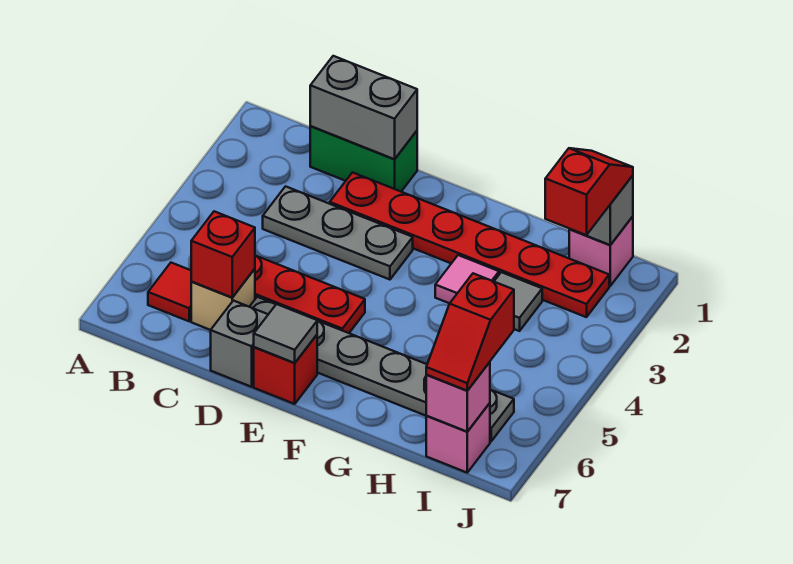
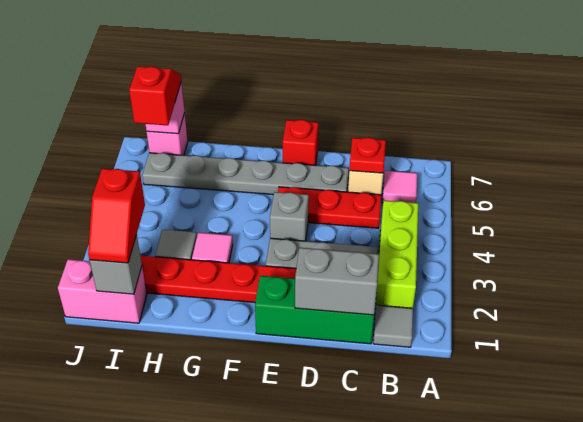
none -> lime 1x3 brick [375,200,418,310]
red 1x1 tile [148,263,191,321] -> pink 1x1 tile [382,171,417,203]
green 1x2 brick [310,126,417,191] -> green 1x3 brick [255,276,374,344]
red 1x1 brick [191,211,255,298] -> red 1x1 plate [349,137,386,173]
grey 1x1 brick [211,301,268,387] -> grey 1x1 brick moved to [270,192,309,241]
grey 1x1 tile [254,304,317,363] -> grey 1x1 tile moved to [373,305,413,347]
pink 1x1 brick [569,216,633,286] -> pink 1x2 brick [58,259,147,323]

